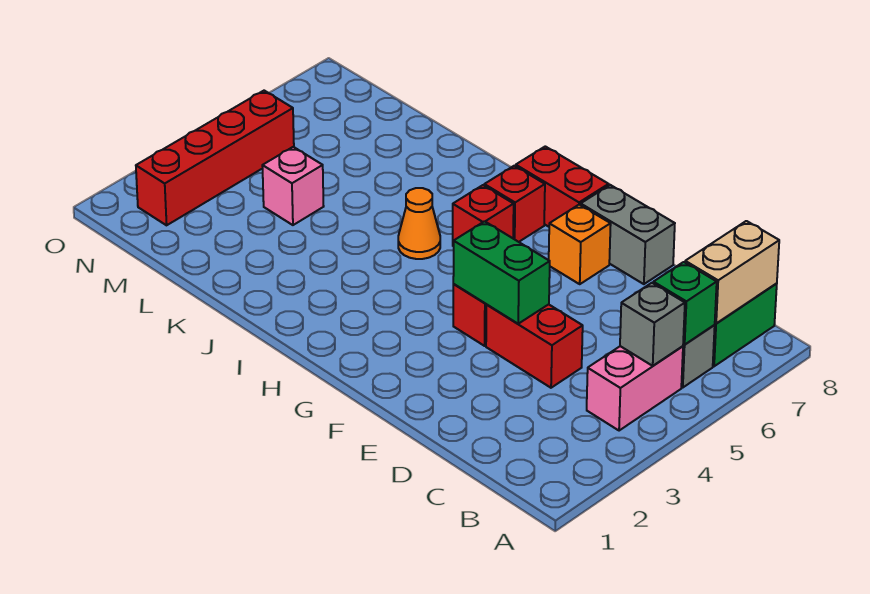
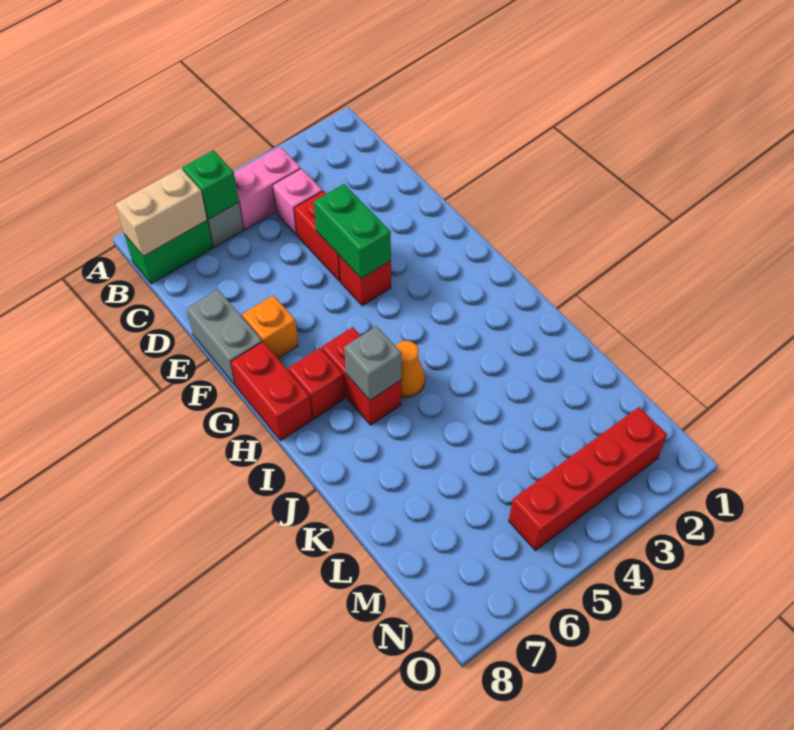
grey 1x1 brick [620,283,685,366] -> grey 1x1 brick moved to [344,326,402,400]
red 1x1 brick [453,185,514,246] -> red 1x2 brick [322,327,401,425]
pink 1x1 brick [262,147,324,225] -> pink 1x1 brick moved to [273,169,322,235]

